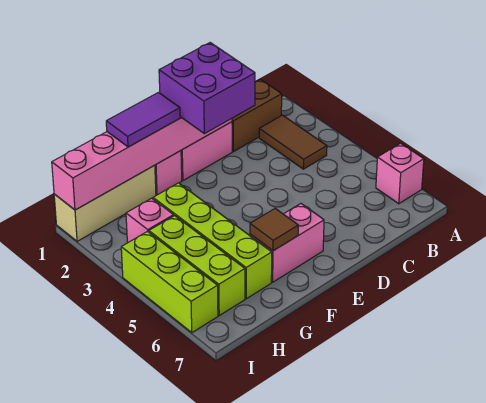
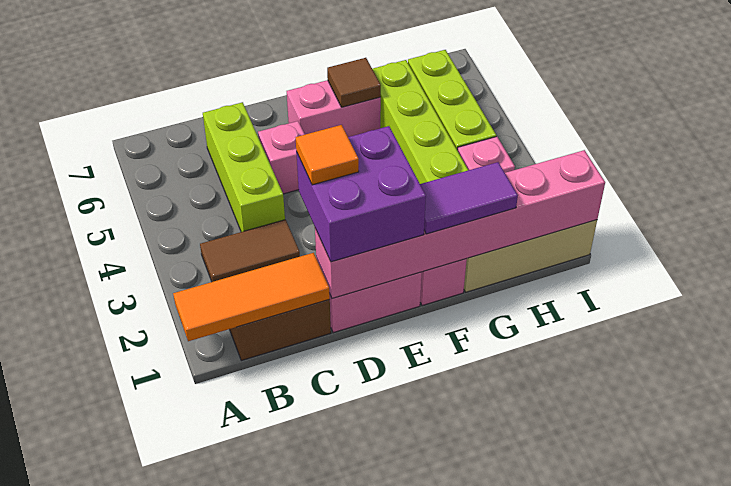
none -> orange 1x3 tile [173,253,330,341]
pink 1x1 brick [376,143,424,204] -> pink 1x1 brick moved to [258,121,305,194]
brown 1x2 tile [259,115,327,169] -> brown 1x2 tile turned to [200,220,300,282]
none -> orange 1x1 tile [296,125,359,185]
lime 1x3 brick [121,232,218,333] -> lime 1x3 brick moved to [203,102,285,232]

